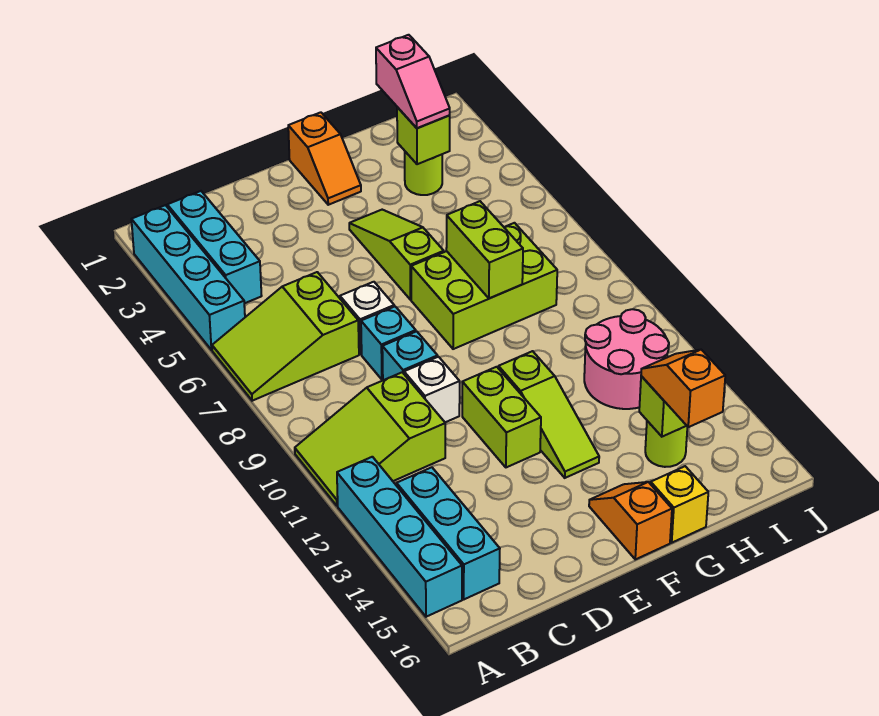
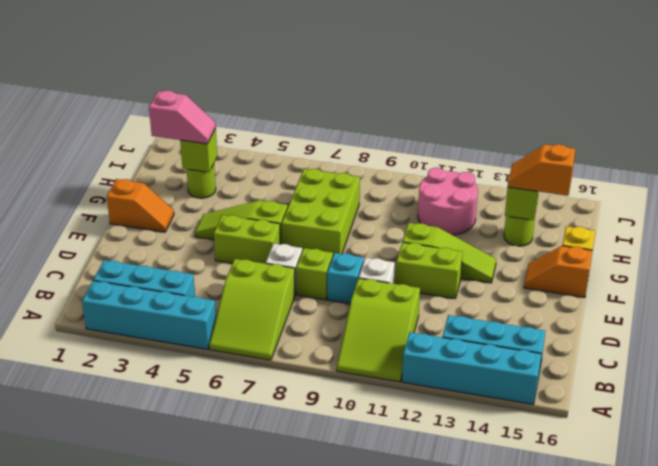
cyan 1x1 brick [361,306,416,380] -> lime 1x1 brick [296,248,333,300]
lime 1x2 brick [446,201,523,298] -> lime 1x2 brick moved to [214,215,280,264]

